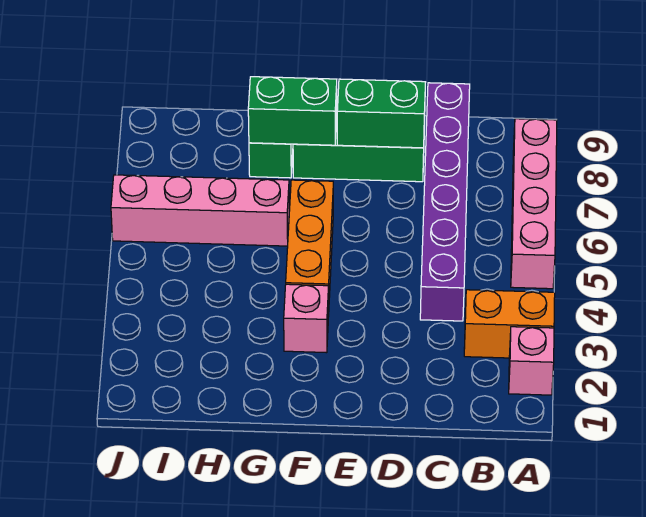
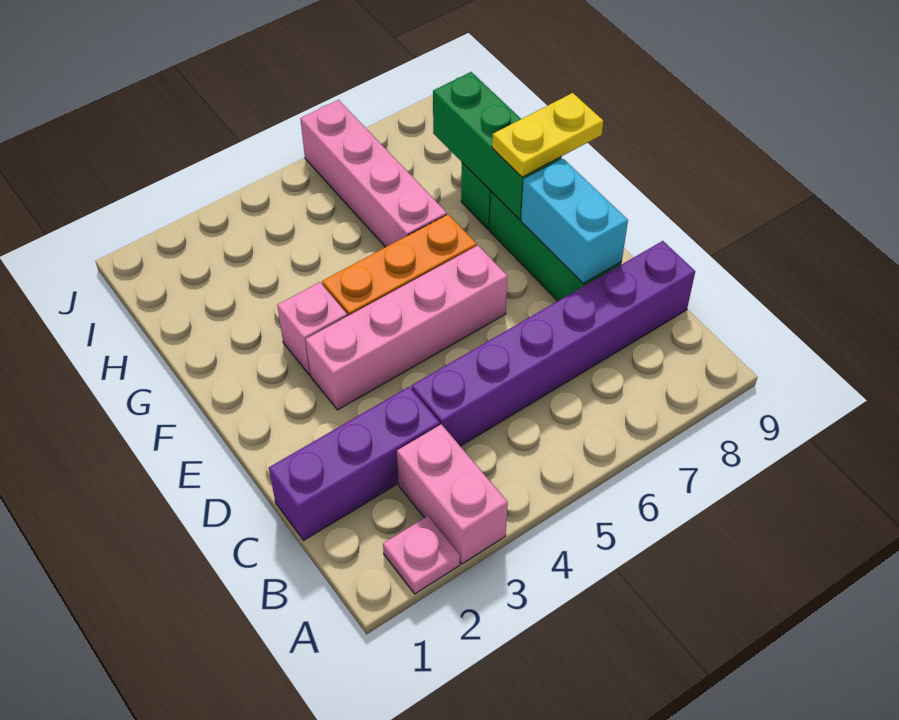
pink 1x1 brick [509,327,554,395] -> pink 1x1 plate [383,516,460,594]
orange 1x2 brick [464,290,555,358] -> pink 1x2 brick [397,424,508,564]
pink 1x4 brick [511,119,557,289] -> pink 1x4 brick moved to [306,245,507,410]
none -> purple 1x3 brick [269,387,440,540]
green 1x2 brick [337,79,425,148] -> cyan 1x2 brick [521,159,628,284]
green 1x2 brick [248,77,337,145] -> green 1x3 brick [433,72,561,220]
none -> yellow 1x2 plate [492,93,603,177]

